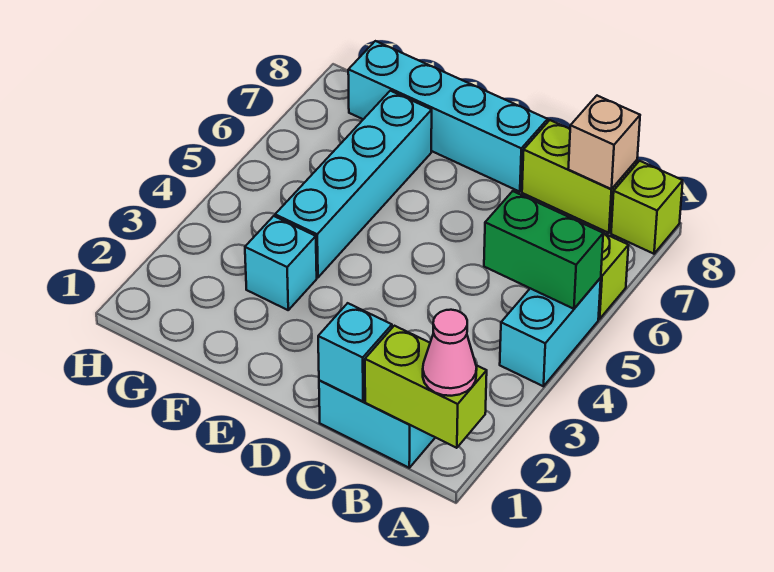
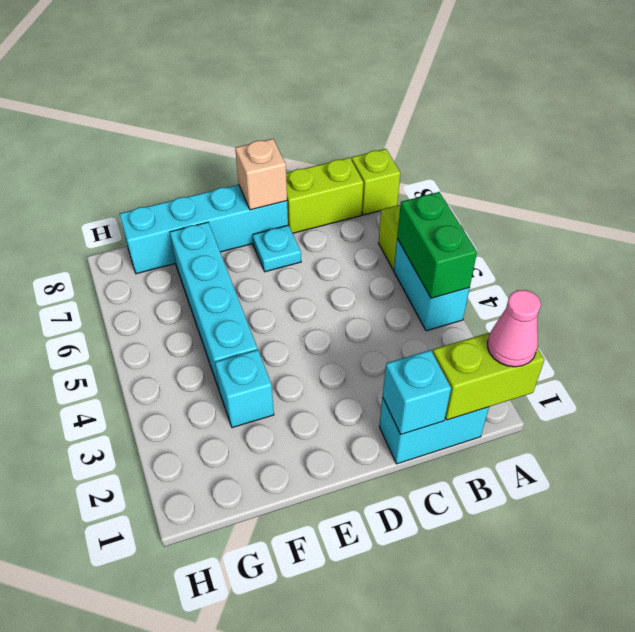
green 1x2 brick [484,191,603,309] -> green 1x2 brick turned to [397,192,477,298]
tan 1x1 brick [568,96,640,189] -> tan 1x1 brick moved to [235,139,287,210]
none -> cyan 1x1 plate [252,225,301,272]

